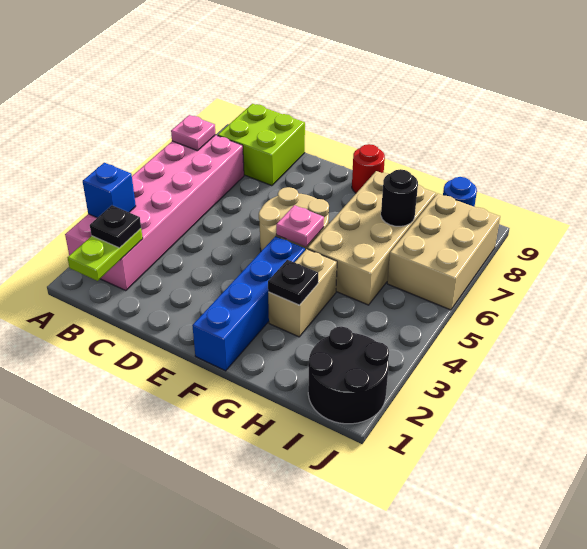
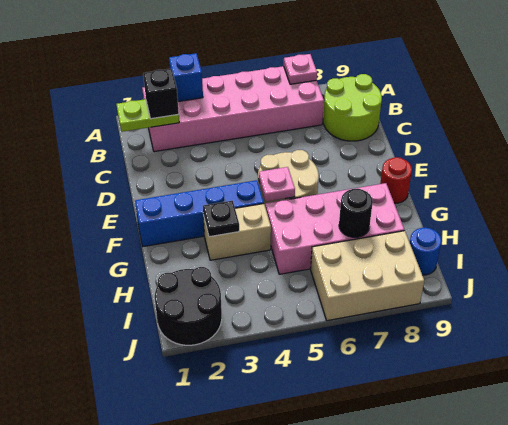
black 1x1 plate [90,205,141,248] -> black 1x1 brick [143,69,179,119]
lime 2x2 brick [218,104,305,186] -> lime 2x2 round brick [323,74,382,141]
tan 2x4 brick [308,171,436,305] -> pink 2x4 brick [266,183,404,274]

